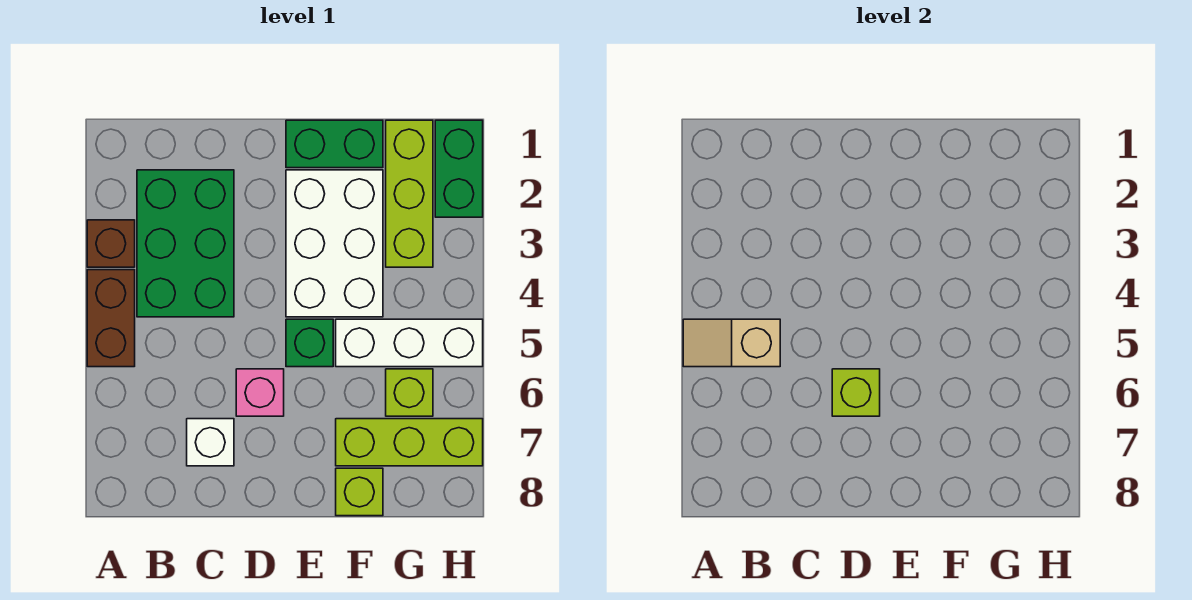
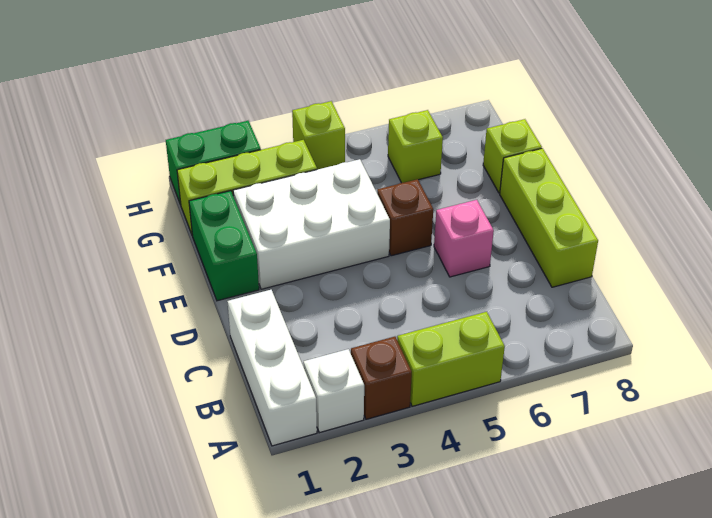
brown 1x2 brick [87,270,135,367] -> lime 1x2 brick [397,312,505,406]
tan 1x2 slope [683,319,780,367] -> none
green 2x3 brick [137,170,234,317] -> none
white 1x1 brick [187,419,234,466] -> white 1x1 brick moved to [304,349,364,433]
lime 1x1 brick [832,369,880,416] -> lime 1x1 brick moved to [292,101,345,170]
green 1x1 brick [286,319,333,367] -> brown 1x1 brick [377,179,433,256]
white 1x3 brick [336,319,483,367] -> white 1x3 brick moved to [227,290,317,446]
lime 1x3 brick [336,419,483,466] -> lime 1x3 brick moved to [500,148,598,287]

